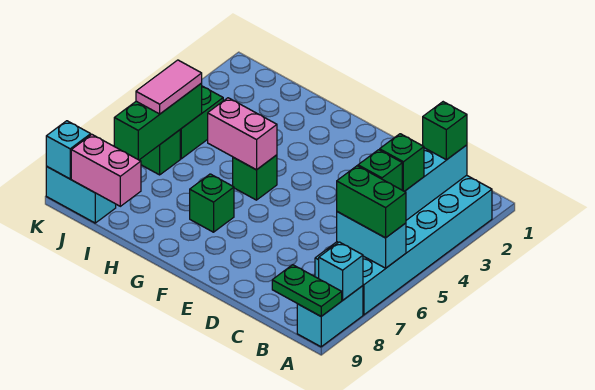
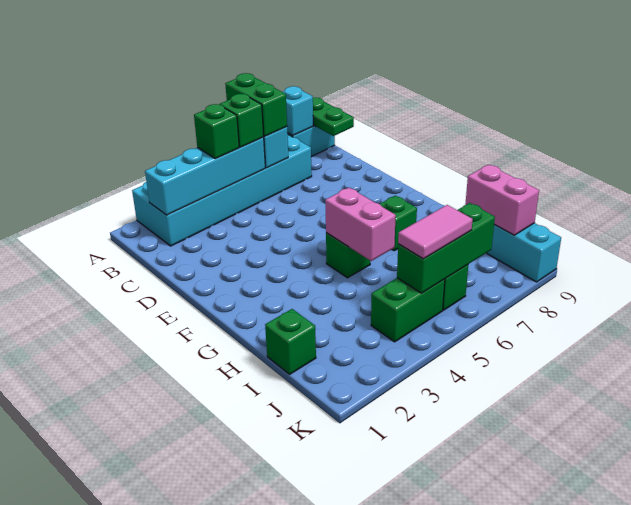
green 1x1 brick [423,102,467,160] -> green 1x1 brick moved to [265,309,316,374]
cyan 1x1 brick [46,121,91,179] -> none

